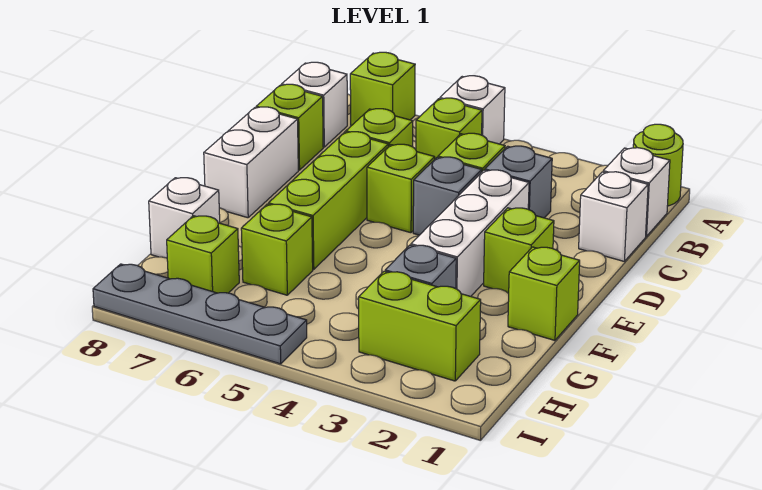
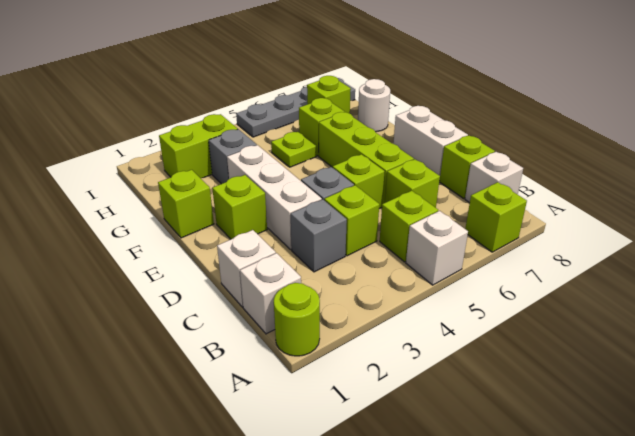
none -> lime 1x1 plate [271,132,317,167]
white 1x1 brick [149,178,220,258] -> white 1x1 round brick [358,79,390,132]

